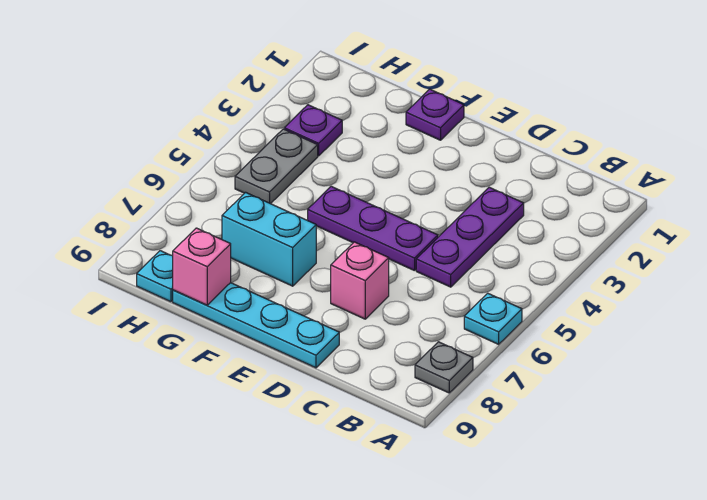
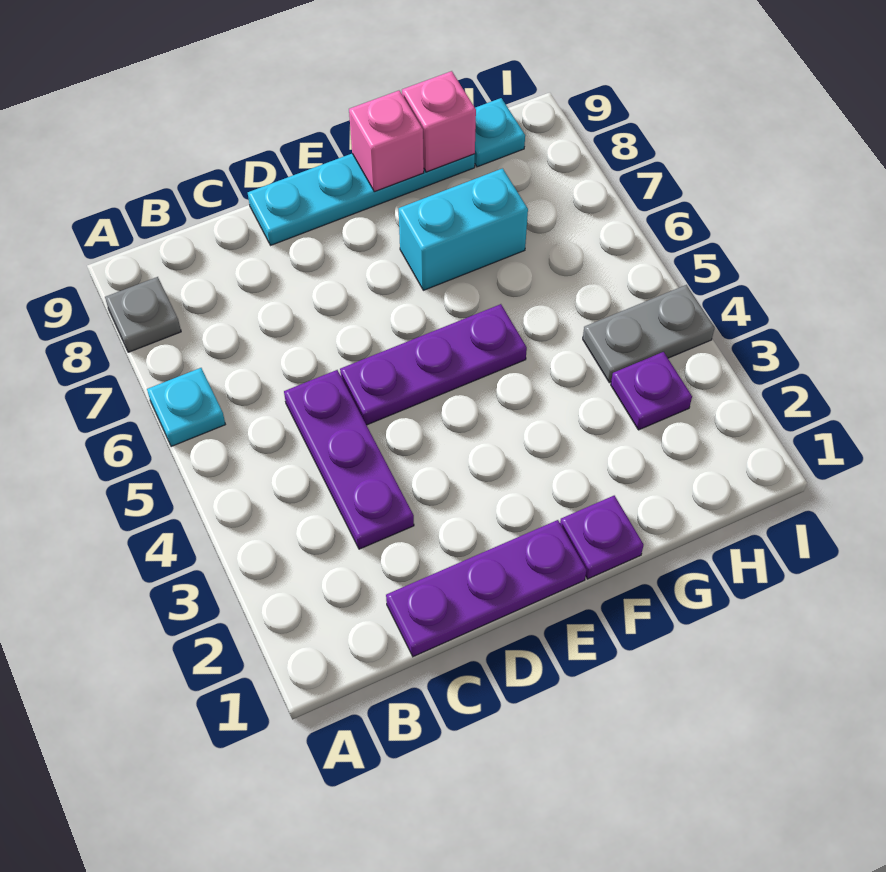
none -> purple 1x3 plate [386,520,586,657]
pink 1x1 brick [331,242,389,319] -> pink 1x1 brick moved to [349,91,424,192]
grey 1x2 plate [235,129,318,204] -> grey 1x2 plate turned to [583,285,715,383]

